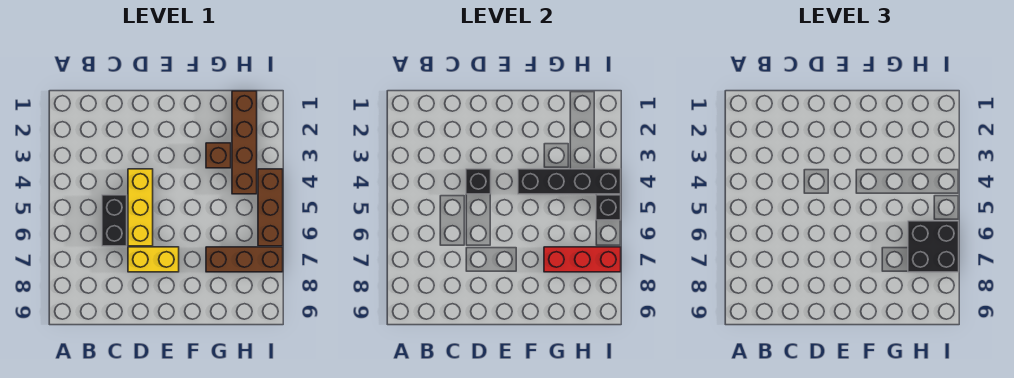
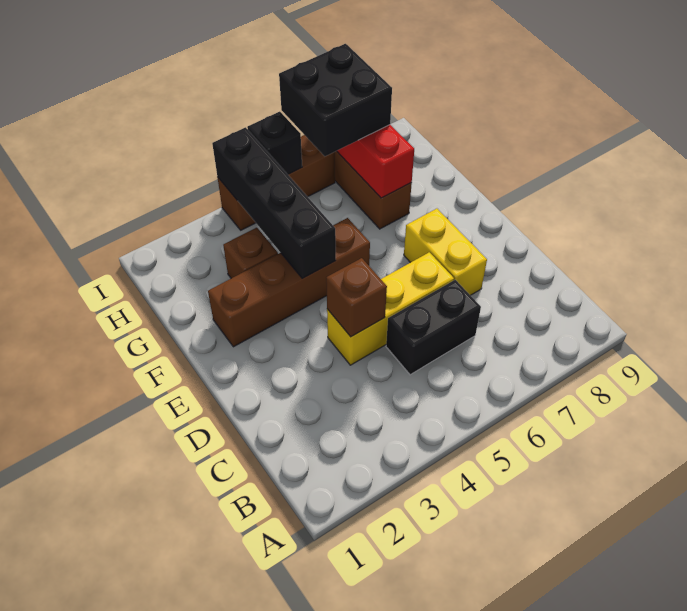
black 1x1 brick [466,169,491,194] -> brown 1x1 brick [326,258,387,337]
brown 1x4 brick [232,91,257,194] -> brown 1x4 brick moved to [208,218,370,347]

